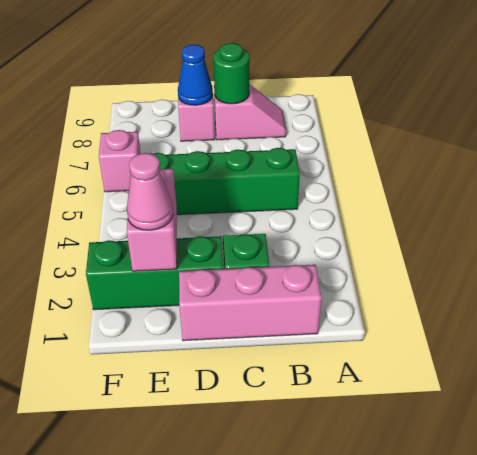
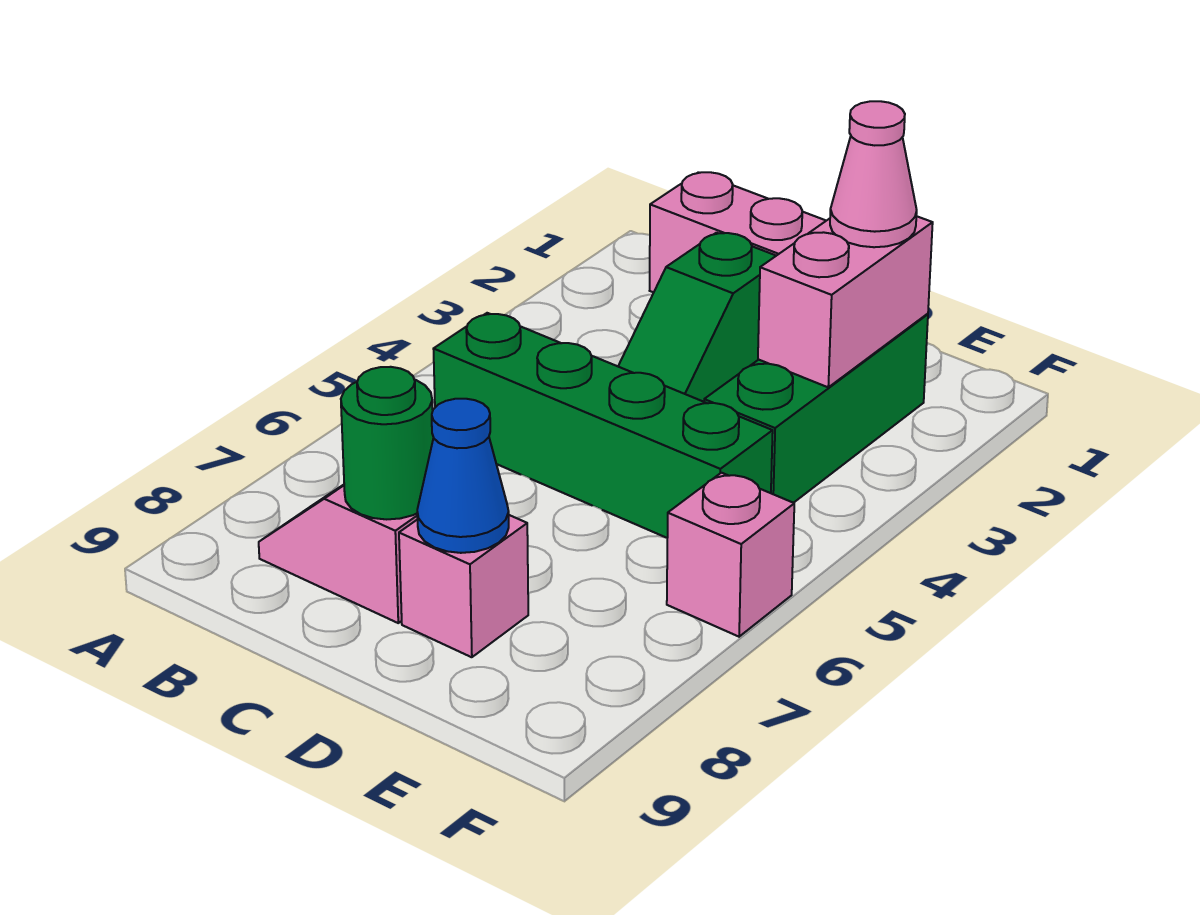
green 1x3 brick [86,236,223,310] -> green 1x3 brick turned to [704,314,928,503]

